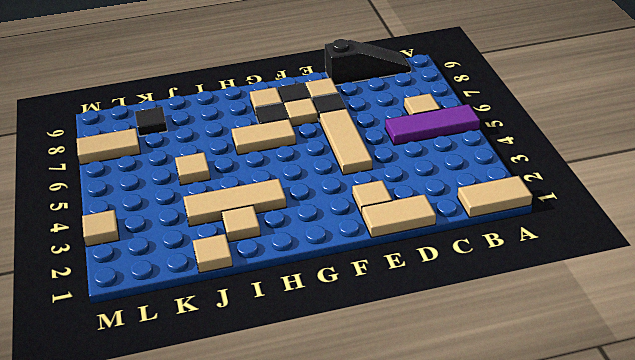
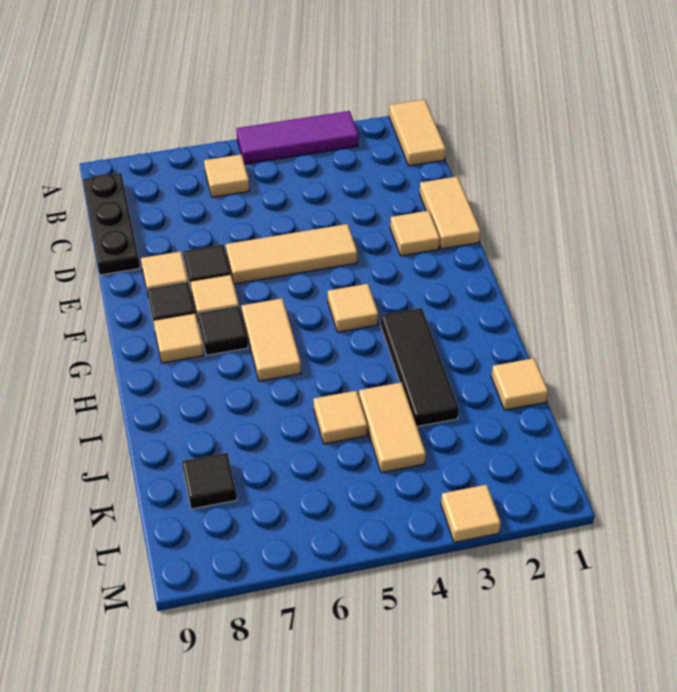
purple 1x3 tile [385,104,480,145] -> purple 1x3 tile turned to [236,111,359,164]
black 1x3 slope [325,39,411,85] -> black 1x3 plate [83,173,140,275]
tan 1x3 tile [183,179,287,227] -> black 1x3 tile [381,308,459,426]
tan 1x1 tile [222,205,261,242] -> tan 1x1 tile moved to [328,284,378,332]
tan 1x2 tile [77,128,141,165] -> tan 1x2 tile moved to [359,382,426,473]

